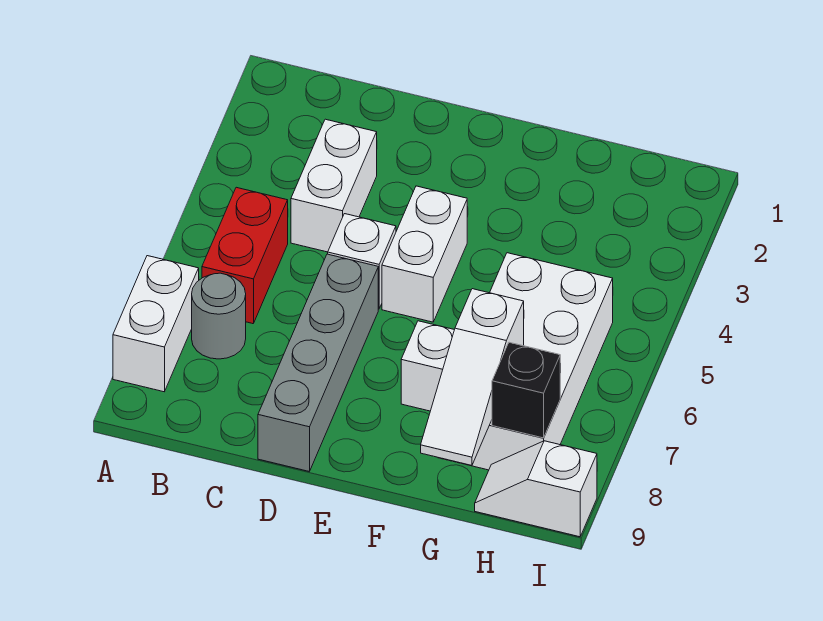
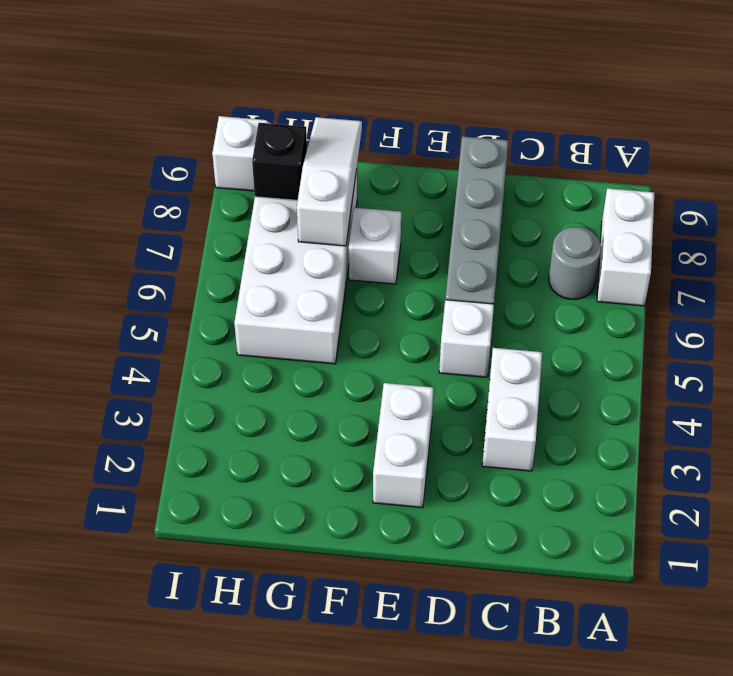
red 1x2 brick [202,187,288,324] -> none
white 1x2 brick [382,186,467,322] -> white 1x2 brick moved to [373,383,434,508]

